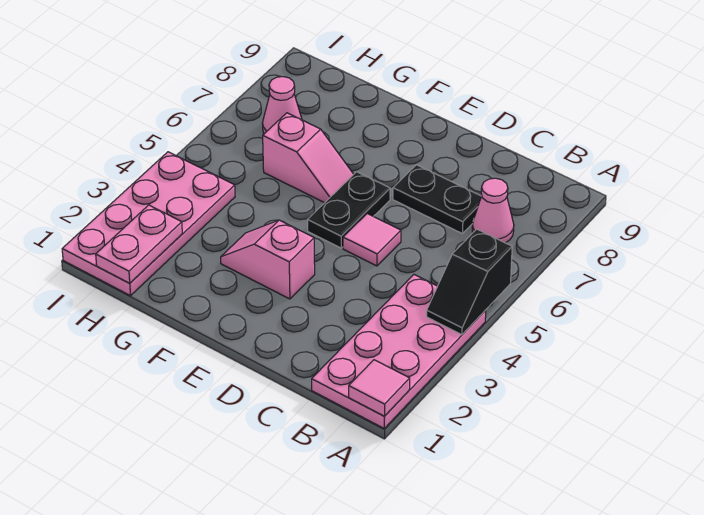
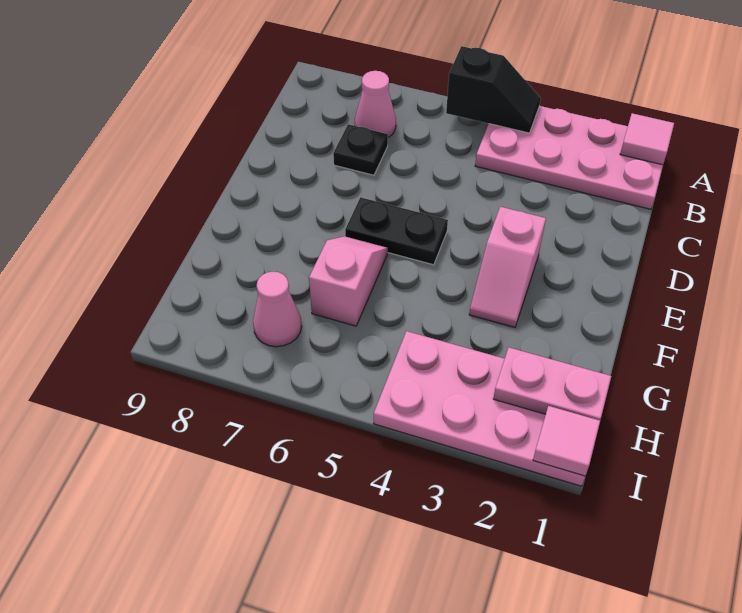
black 1x2 plate [393,165,481,234] -> black 1x1 plate [333,124,388,175]
pink 1x1 tile [343,214,401,266] -> pink 1x1 tile moved to [533,406,600,476]

